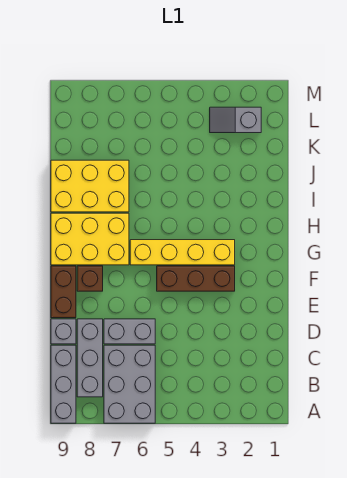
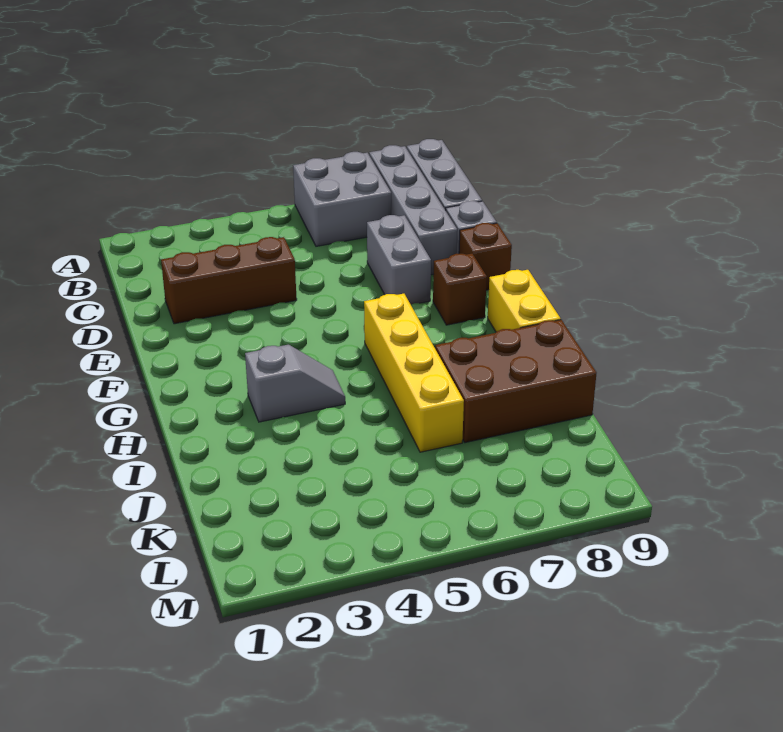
grey 2x3 brick [104,345,155,423] -> grey 2x2 brick [293,152,391,246]
grey 1x3 brick [77,319,103,397] -> grey 1x4 brick [369,145,457,275]
grey 1x2 brick [104,319,155,344] -> grey 1x2 brick turned to [367,215,431,305]
brown 1x2 brick [51,266,76,318] -> brown 1x1 brick [459,223,512,290]
brown 1x3 brick [157,266,235,291] -> brown 1x3 brick moved to [161,237,297,324]
yellow 1x4 brick [130,240,235,265] -> yellow 1x4 brick turned to [364,294,464,452]
yellow 2x3 brick [51,213,129,265] -> yellow 1x2 brick [488,270,561,332]
yellow 2x3 brick [51,160,129,212] -> brown 2x3 brick [435,320,596,443]
grey 1x2 slope [210,107,261,133] -> grey 1x2 slope moved to [245,345,345,422]

